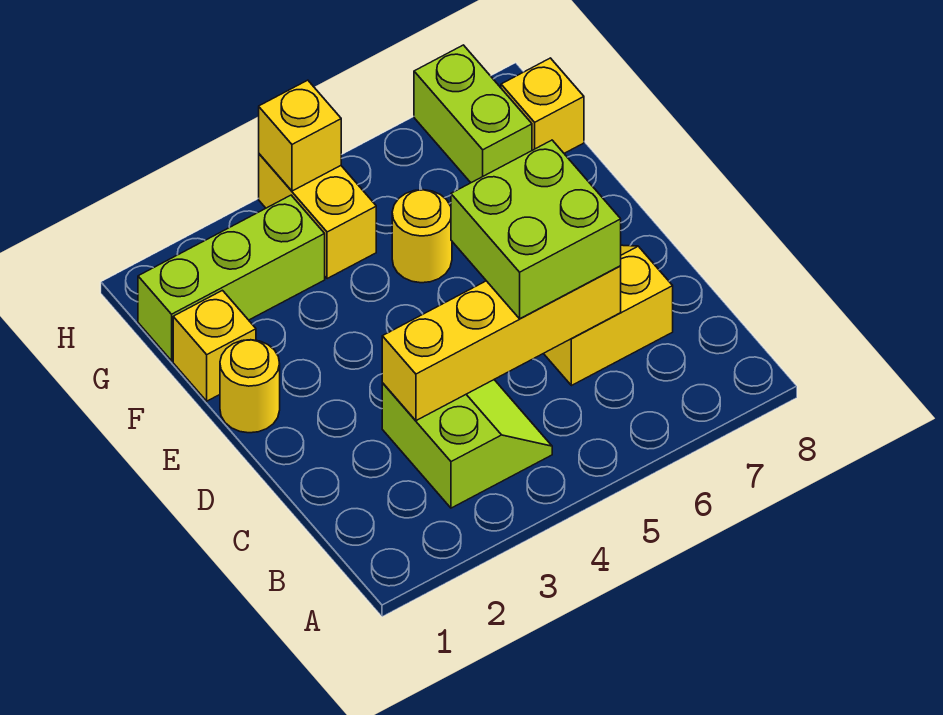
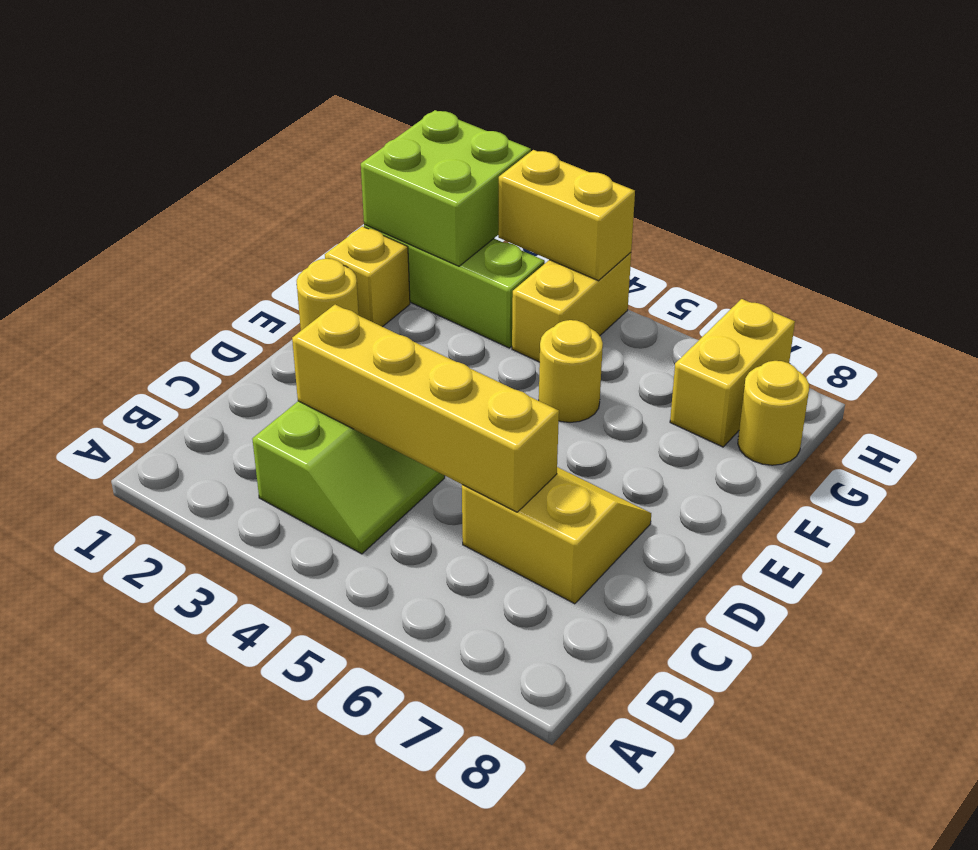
lime 2x2 brick [451,140,621,319] -> lime 2x2 brick moved to [361,110,531,266]
lime 1x2 brick [414,45,532,183] -> yellow 1x2 brick [670,299,795,447]
yellow 1x1 brick [501,58,584,153] -> yellow 1x1 round brick [738,361,809,465]
yellow 1x1 brick [259,80,341,191] -> yellow 1x2 brick [498,150,635,281]

